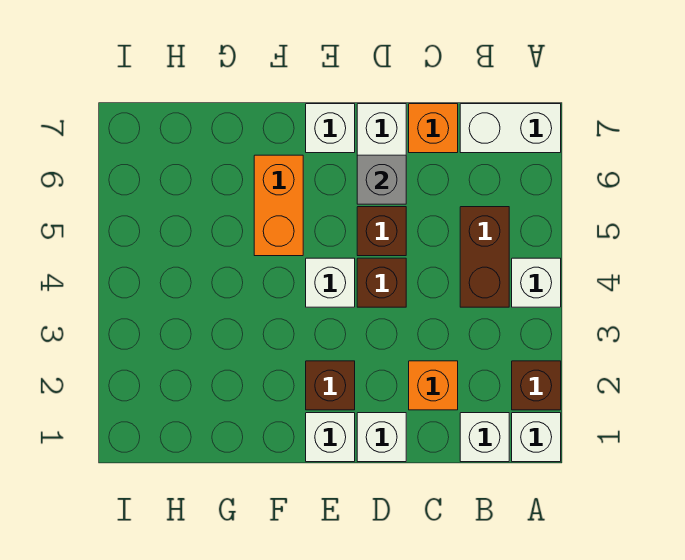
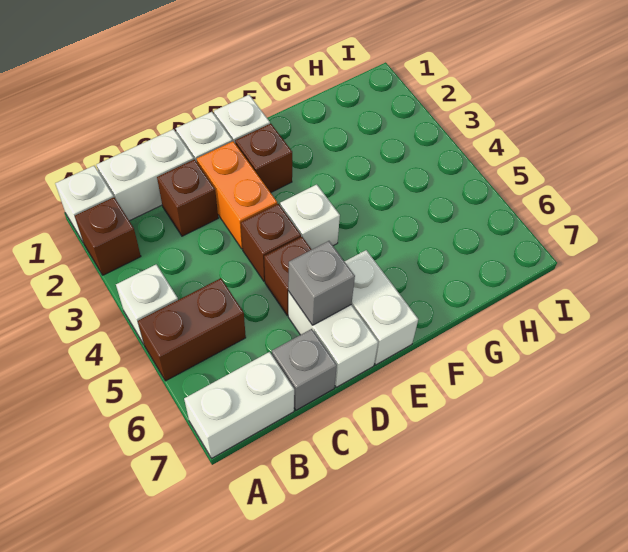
white 1x1 brick [460,413,509,462] -> white 1x2 brick [97,129,194,221]
brown 1x2 brick [460,207,509,307] -> brown 1x2 brick turned to [138,278,246,381]
orange 1x1 brick [409,361,458,410] -> brown 1x1 brick [157,159,218,236]
orange 1x1 brick [409,104,458,153] -> grey 1x1 brick [272,329,337,410]
white 1x1 brick [306,104,355,153] -> white 1x2 brick [345,250,418,365]
orange 1x2 brick [254,155,303,256] -> orange 1x2 brick moved to [197,141,277,249]

